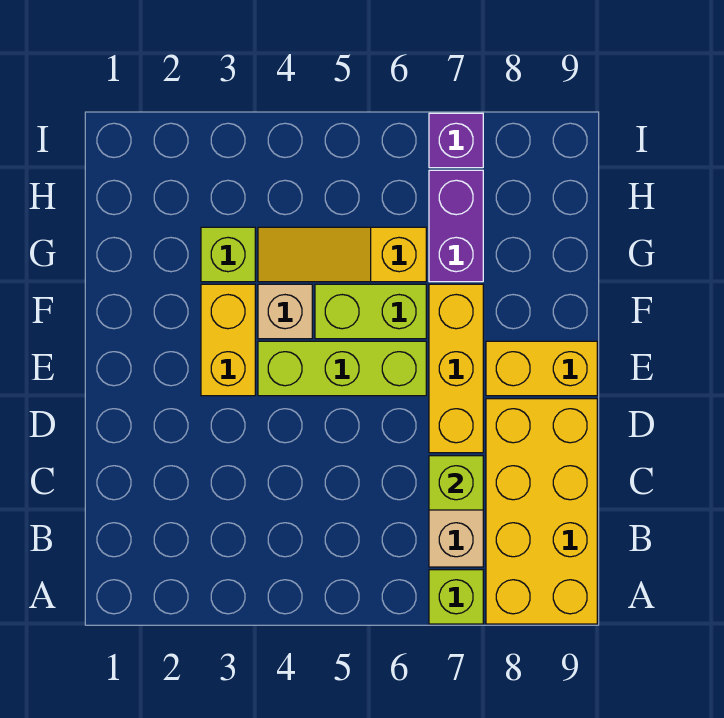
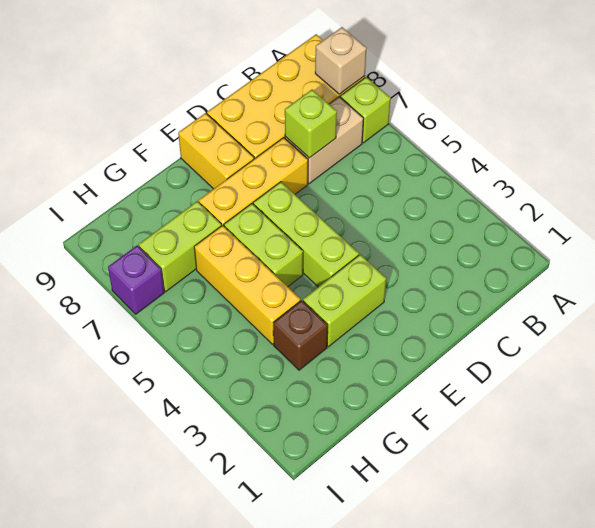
yellow 1x2 brick [201,284,255,396] -> lime 1x2 brick [303,254,386,347]
tan 1x1 brick [258,284,312,339] -> tan 1x1 brick moved to [315,27,366,94]
lime 1x1 brick [201,227,255,282] -> brown 1x1 brick [273,300,328,370]
yellow 1x3 slope [258,227,426,282] -> yellow 1x3 brick [194,225,300,344]
purple 1x2 brick [429,170,483,282] -> lime 1x2 brick [139,201,221,292]

